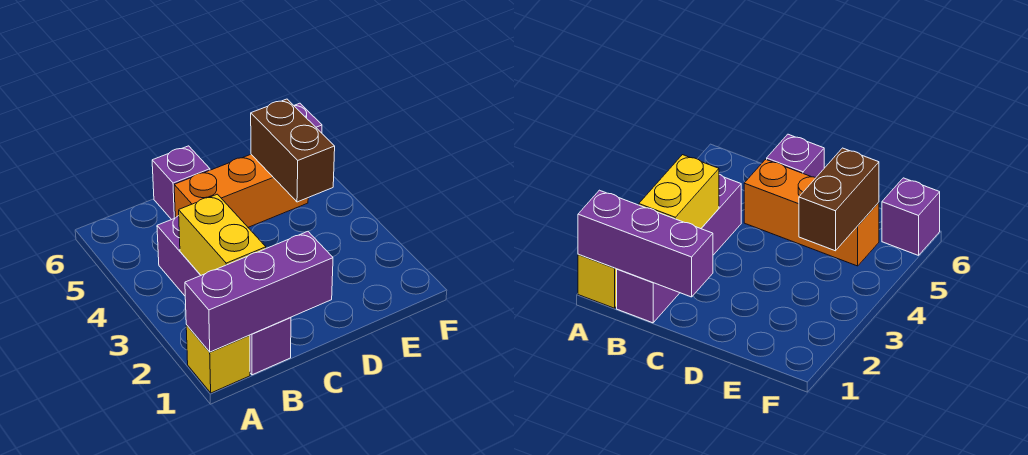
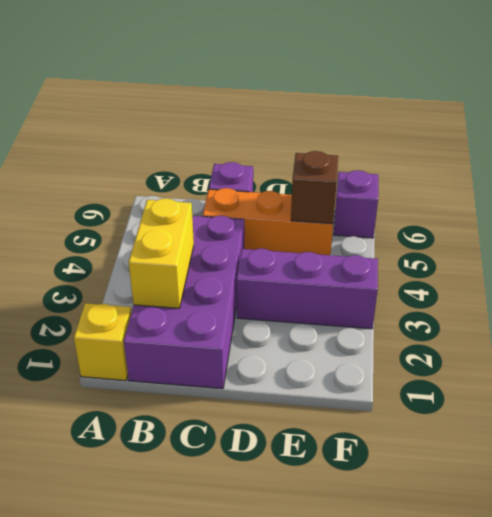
purple 1x3 brick [185,231,333,352] -> purple 1x3 brick moved to [237,249,378,329]
purple 1x4 brick [157,216,291,375] -> purple 2x4 brick [124,216,244,389]
brown 1x2 brick [251,99,335,202] -> brown 1x1 brick [291,151,338,224]

